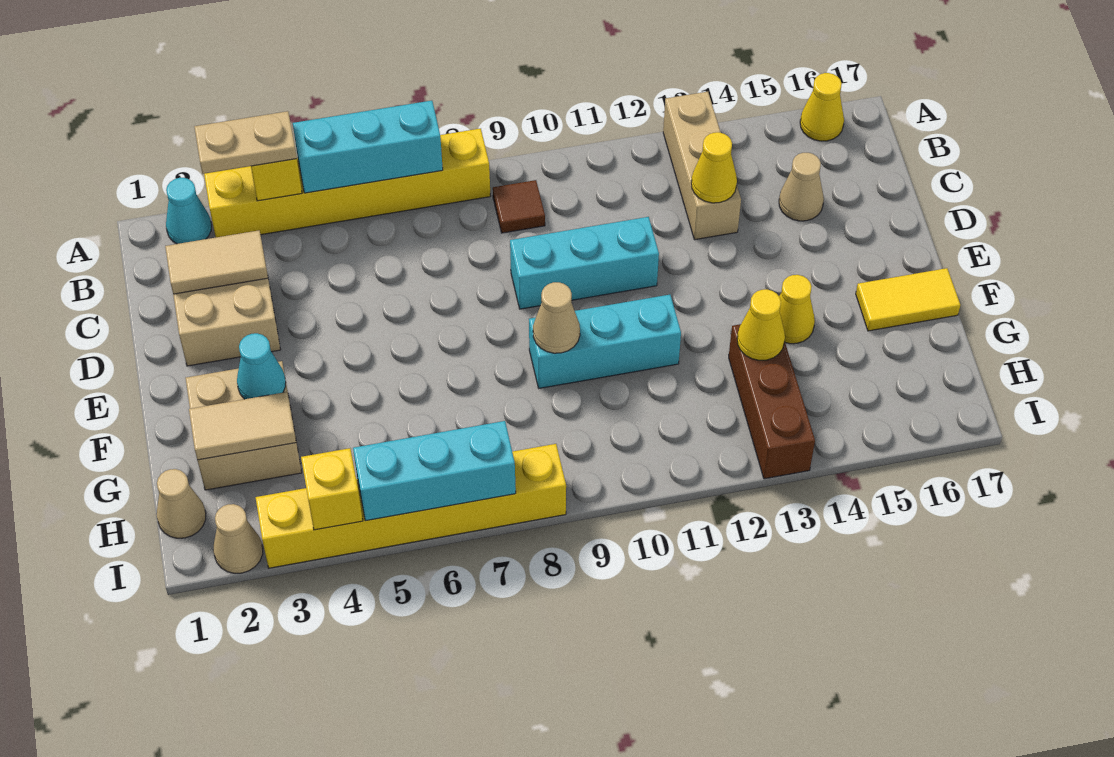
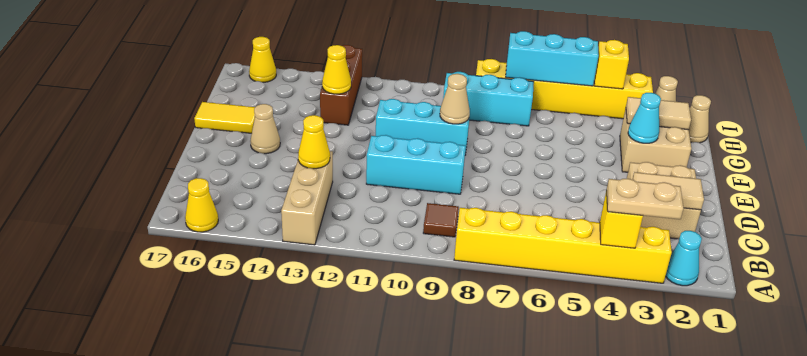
cyan 1x3 brick [293,101,443,193] -> cyan 1x3 brick moved to [443,72,534,126]
tan 1x1 cone [779,153,824,221] -> tan 1x1 cone moved to [250,104,280,154]
yellow 1x1 cone [779,275,815,344] -> yellow 1x1 cone moved to [249,37,276,82]

